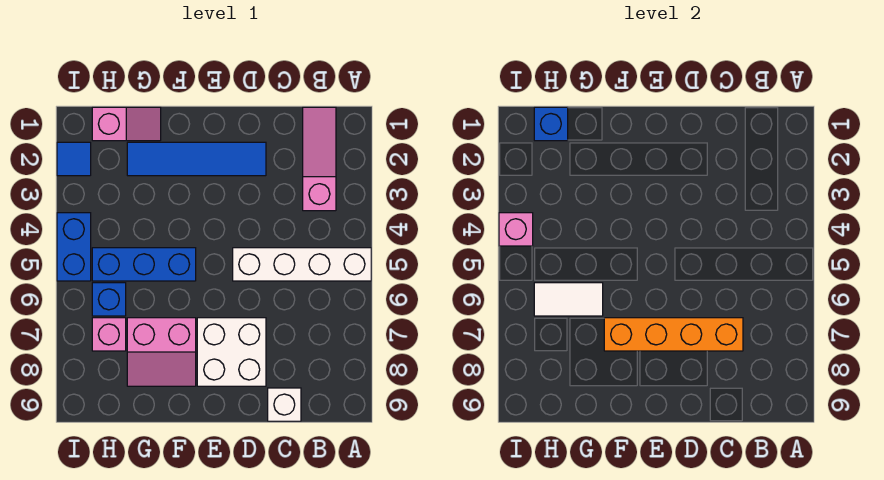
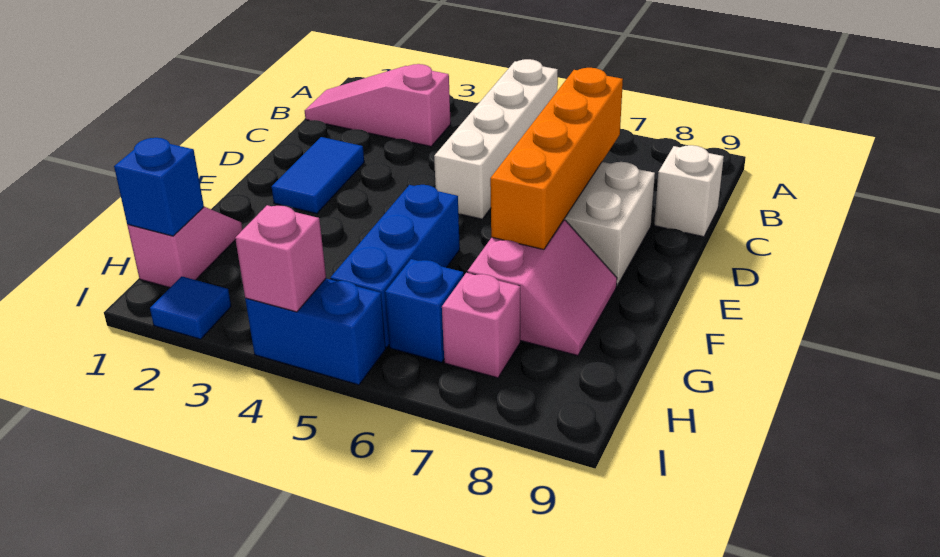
blue 1x4 tile [127,142,266,176] -> blue 1x2 tile [272,137,364,214]
white 1x2 tile [534,283,603,316] -> none

